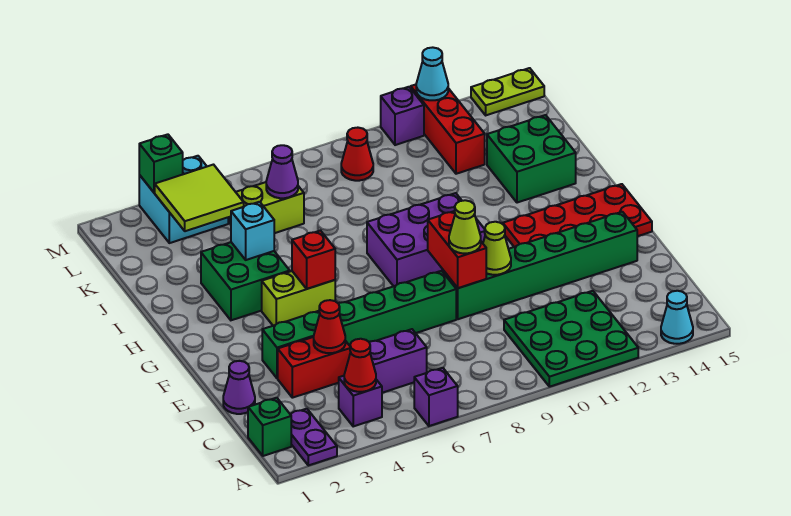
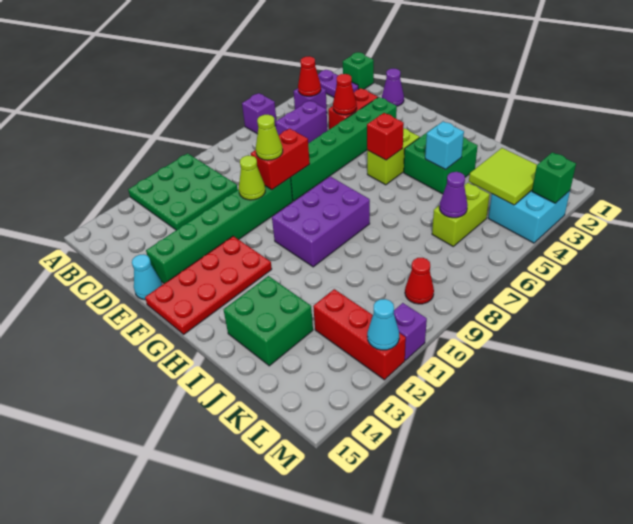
cyan 1x1 cone [661,291,693,344] -> cyan 1x1 cone moved to [132,254,162,300]
red 1x2 brick [428,211,486,288] -> red 1x2 brick turned to [251,129,310,190]
lime 1x2 plate [471,68,544,115] -> none

